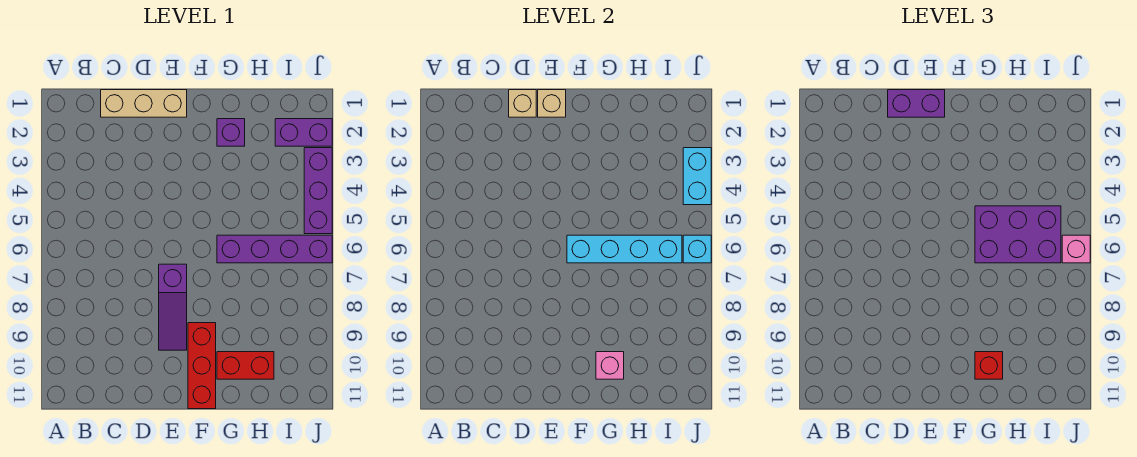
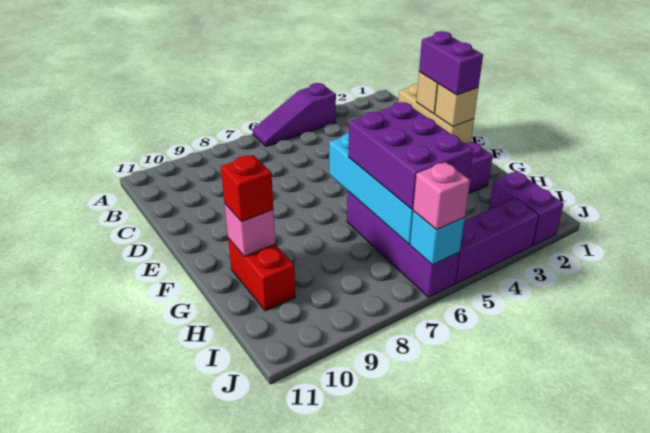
purple 1x3 slope [159,264,187,350] -> purple 1x3 slope moved to [253,83,336,146]
red 1x3 brick [188,323,216,409] -> none
cyan 1x2 brick [683,148,711,205] -> none

